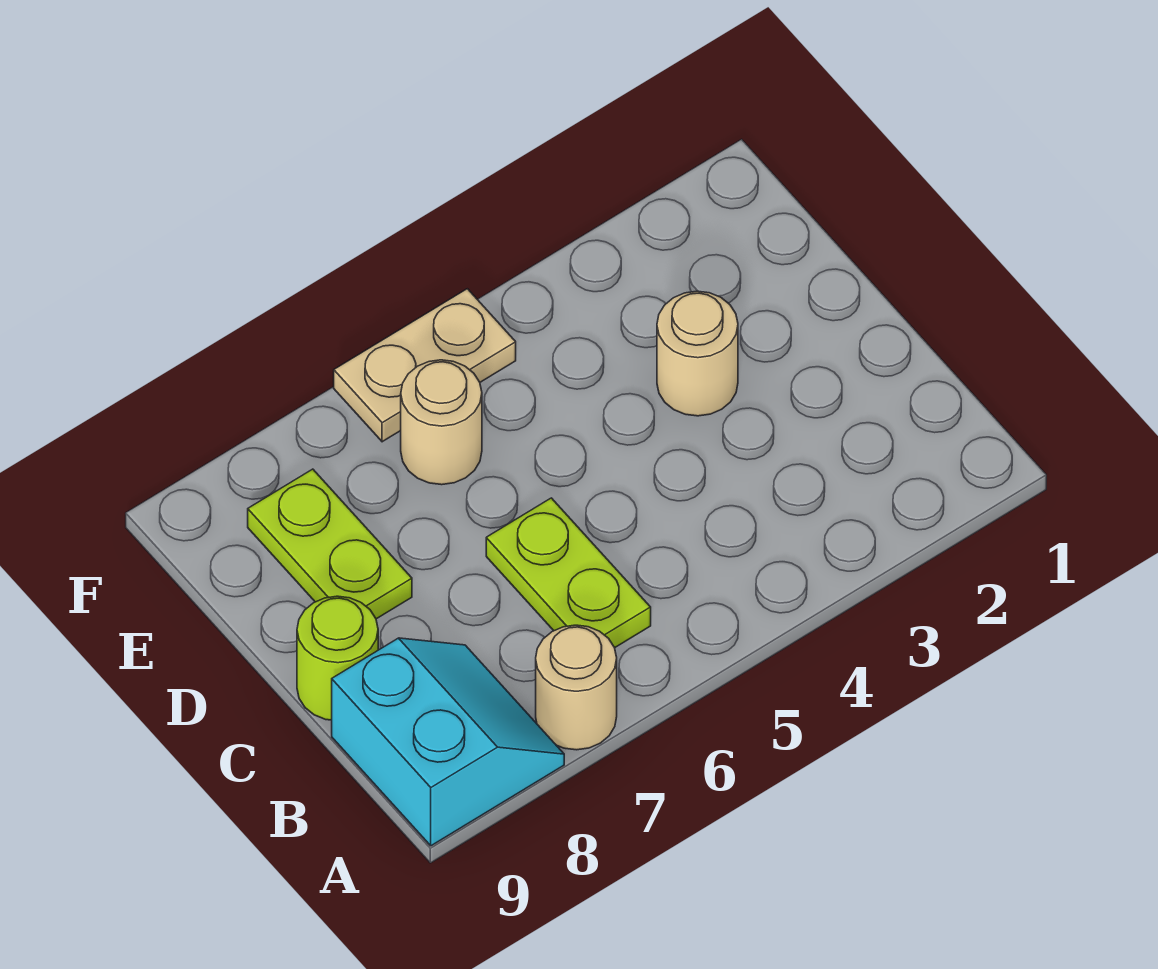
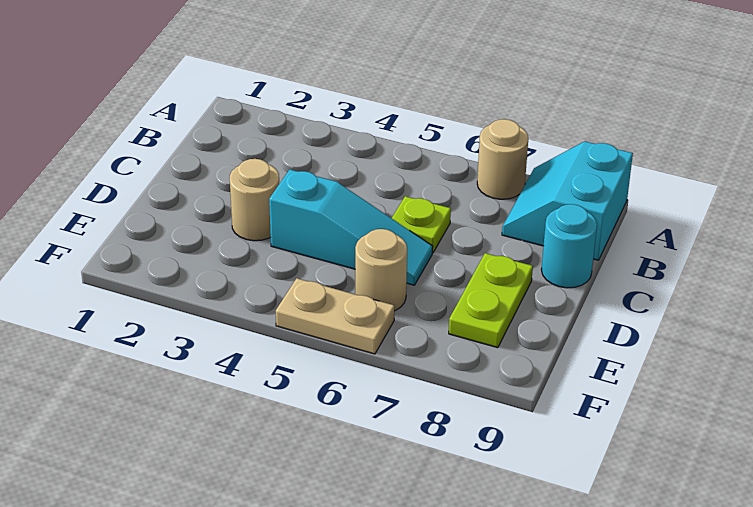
lime 1x2 plate [486,498,651,648] -> lime 1x1 plate [392,196,451,253]
lime 1x1 round brick [297,596,378,720] -> cyan 1x1 round brick [541,204,597,288]
none -> cyan 1x3 slope [269,170,433,285]

